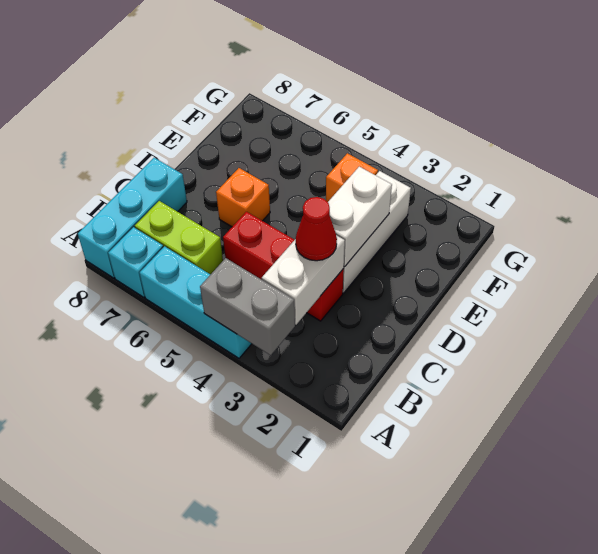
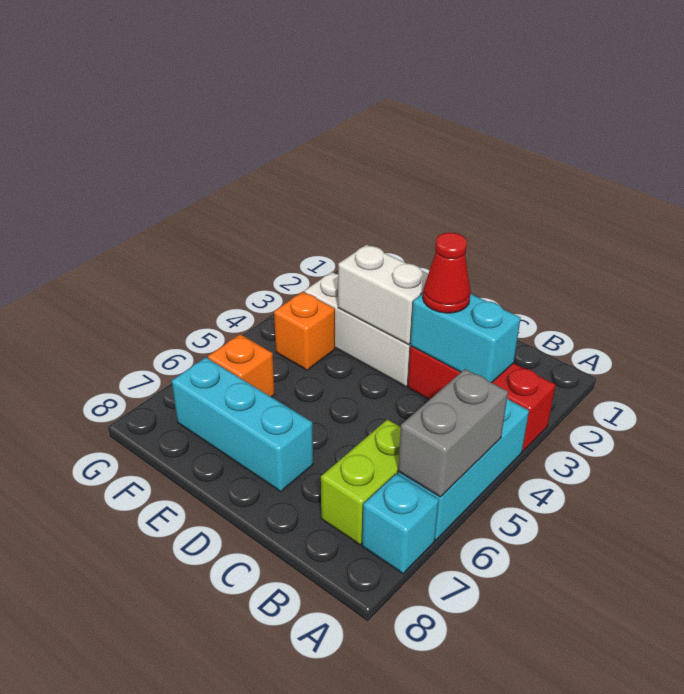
grey 1x2 brick [200,258,295,355] -> grey 1x2 brick moved to [398,369,508,497]
cyan 1x3 brick [78,158,187,278] -> cyan 1x3 brick moved to [172,358,313,492]
white 1x2 brick [262,235,345,325] -> cyan 1x2 brick [410,294,521,383]
red 1x3 brick [223,212,344,321] -> red 1x3 brick turned to [408,346,556,451]
orange 1x1 brick [216,168,270,227] -> orange 1x1 brick moved to [208,334,275,397]

